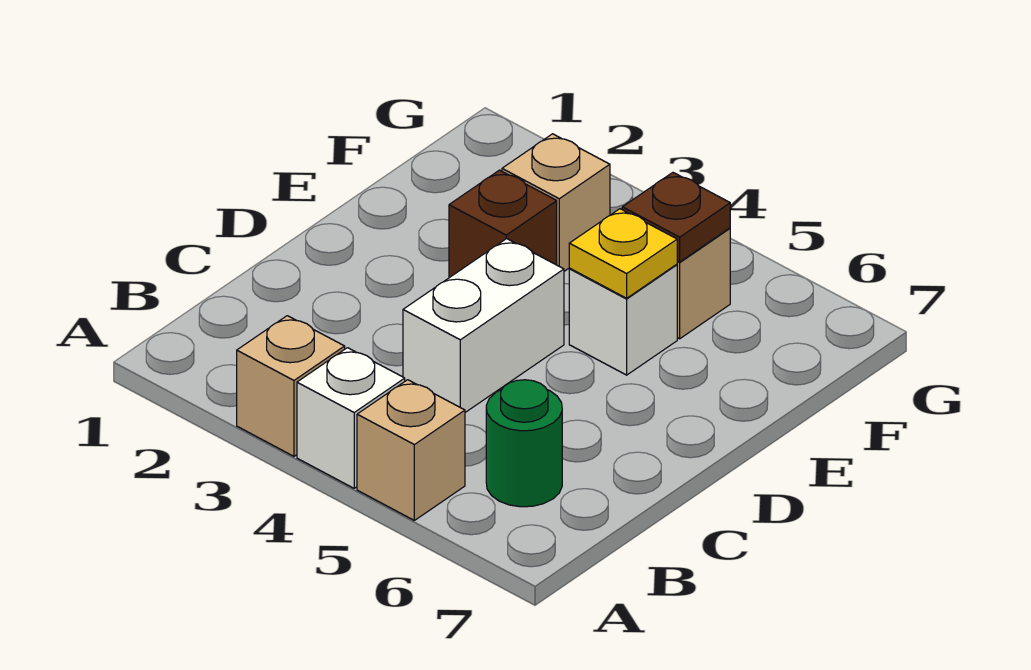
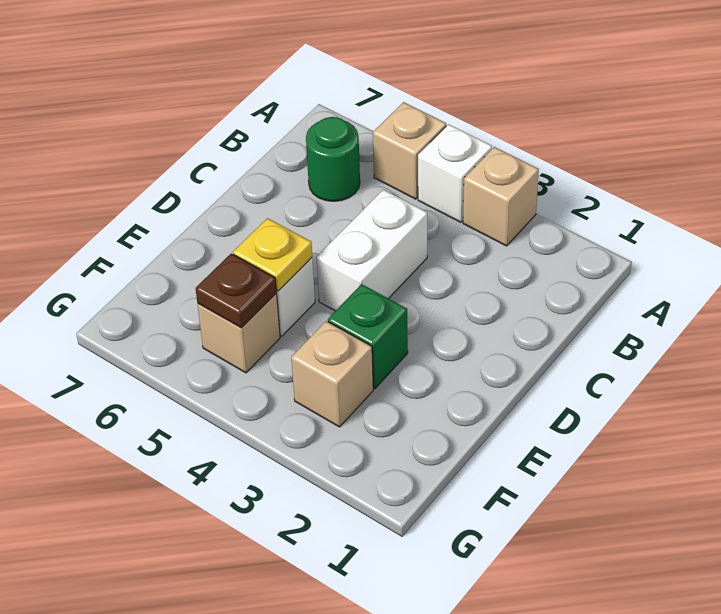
brown 1x1 brick [449,170,557,278] -> green 1x1 brick [328,284,408,389]

